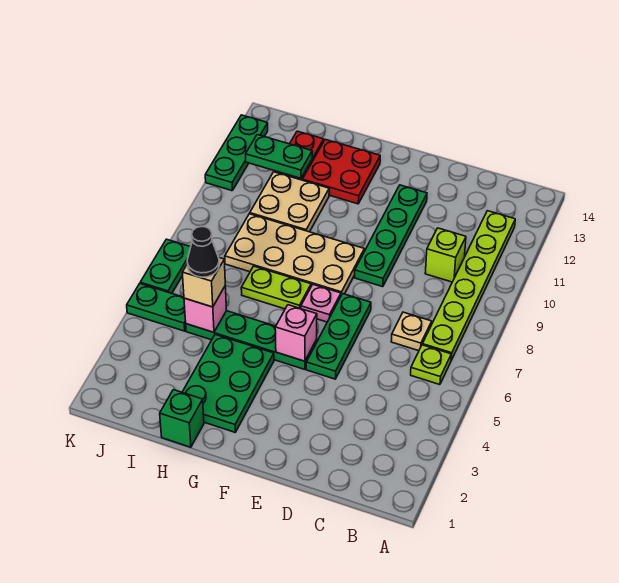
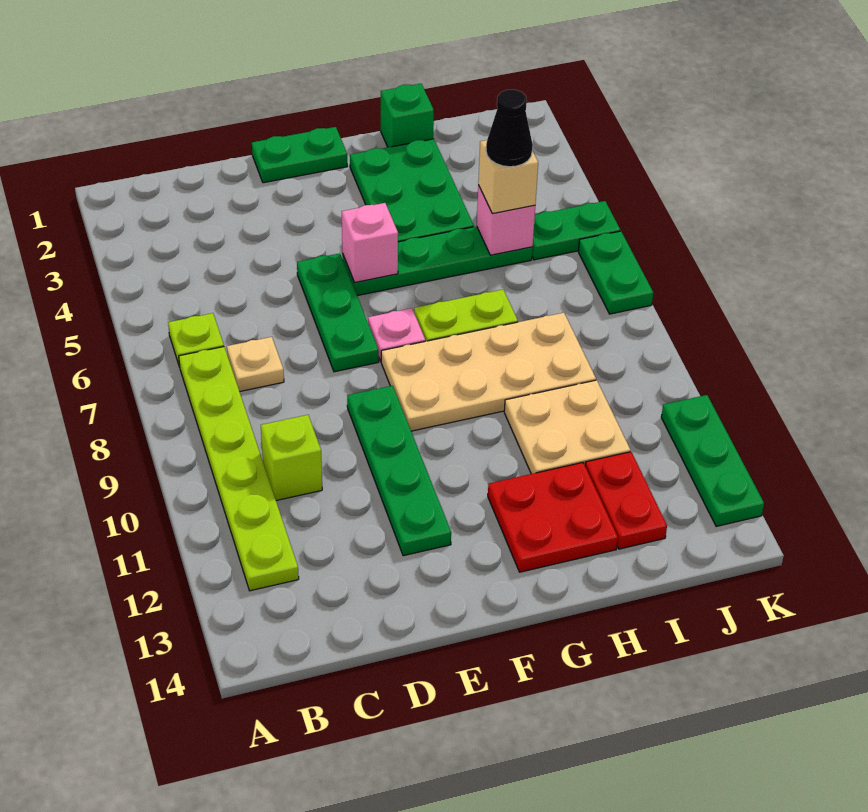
green 1x2 plate [246,135,312,178] -> green 1x2 plate moved to [252,127,347,183]

